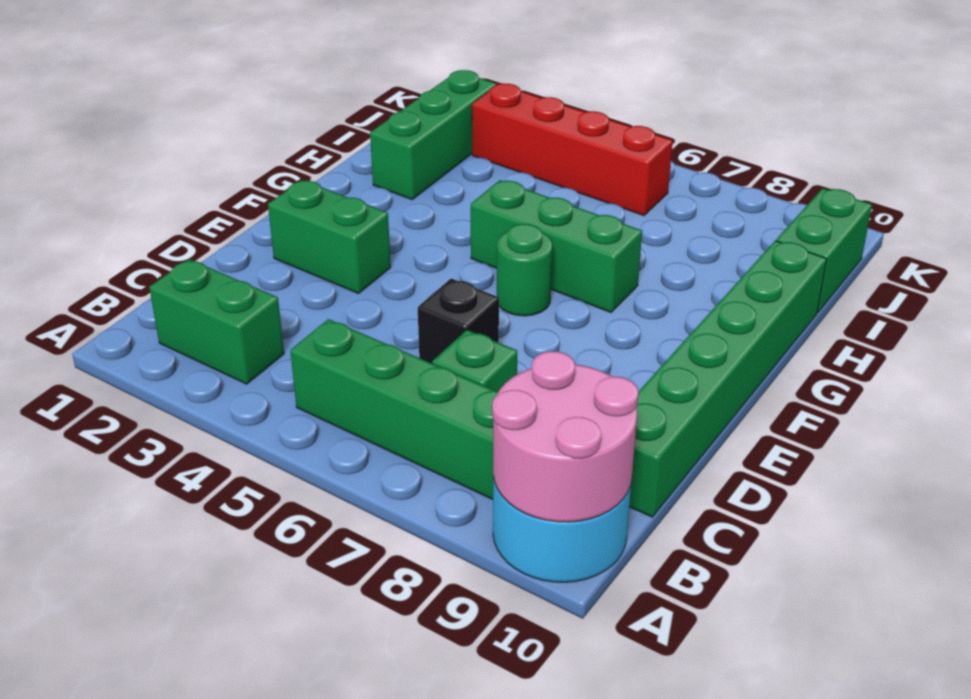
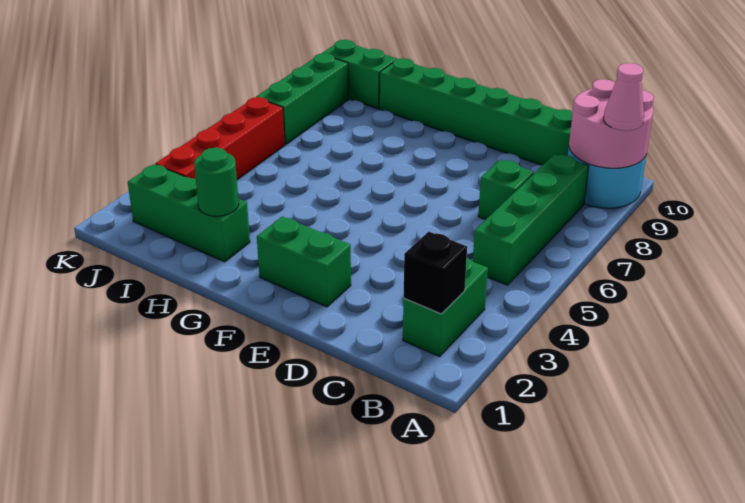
none -> pink 1x1 cone [604,63,644,131]
black 1x1 brick [418,279,499,363] -> black 1x1 brick moved to [404,232,467,314]
green 1x2 brick [268,180,391,294] -> green 1x2 brick turned to [257,217,351,307]
green 1x1 round brick [497,224,552,316] -> green 1x1 round brick moved to [194,148,239,216]
green 1x3 brick [471,180,642,312] -> green 1x3 brick moved to [256,53,348,144]

